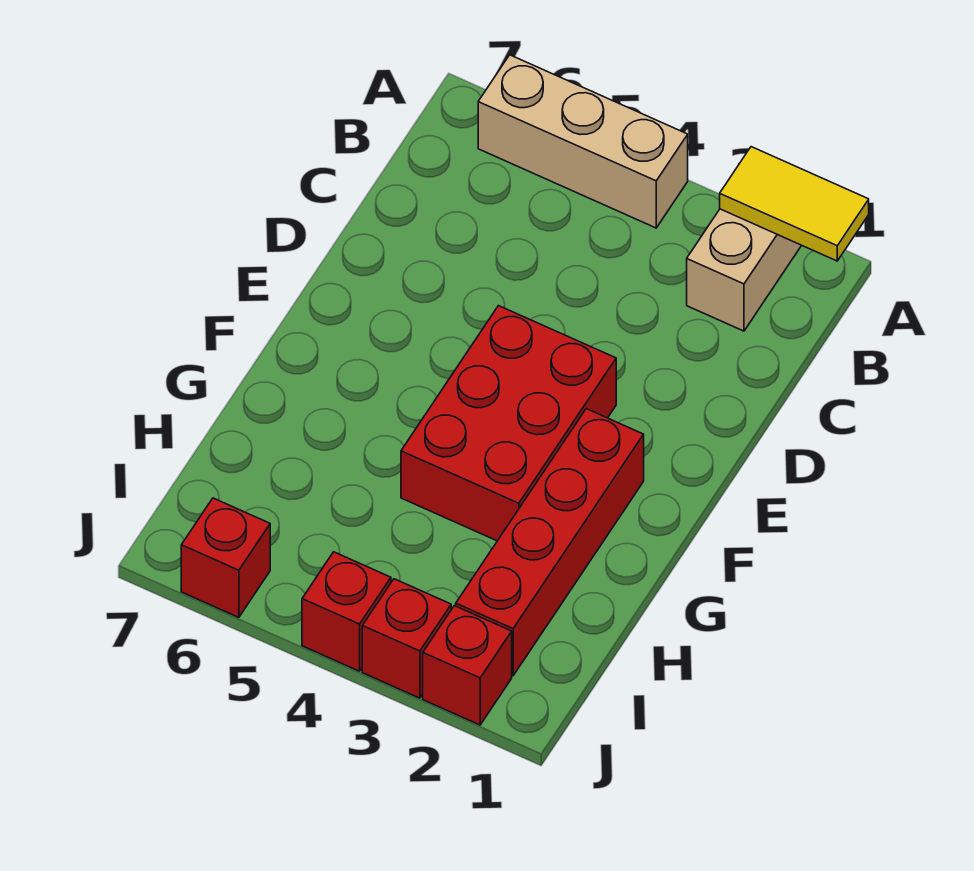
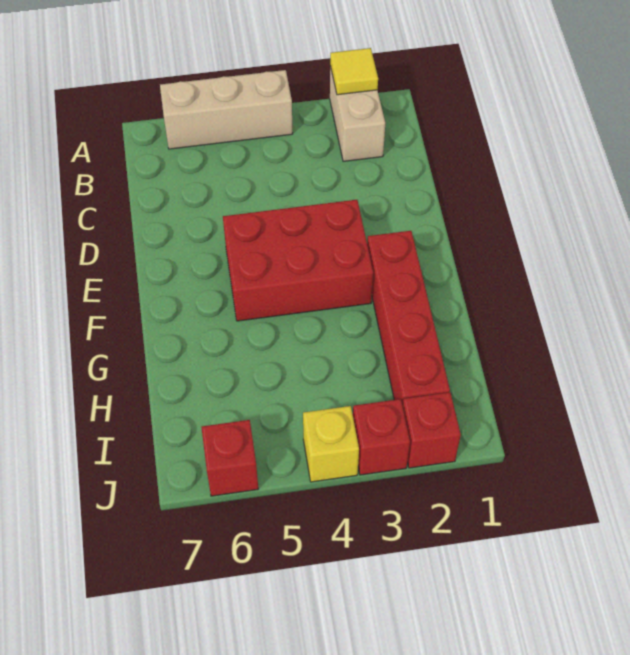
yellow 1x2 tile [720,147,869,261] -> yellow 1x1 tile [330,48,378,95]
red 2x3 brick [401,306,616,541] -> red 2x3 brick turned to [223,200,373,321]
red 1x1 brick [302,552,391,671] -> yellow 1x1 brick [303,406,359,482]

